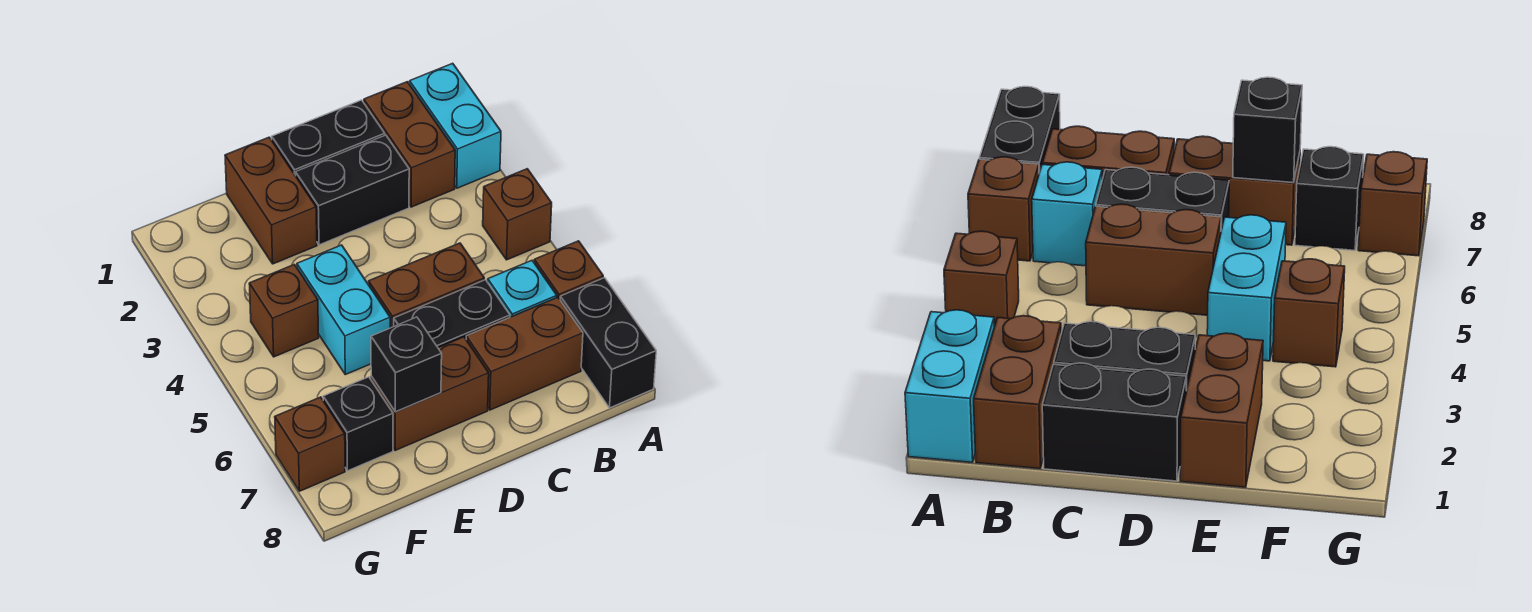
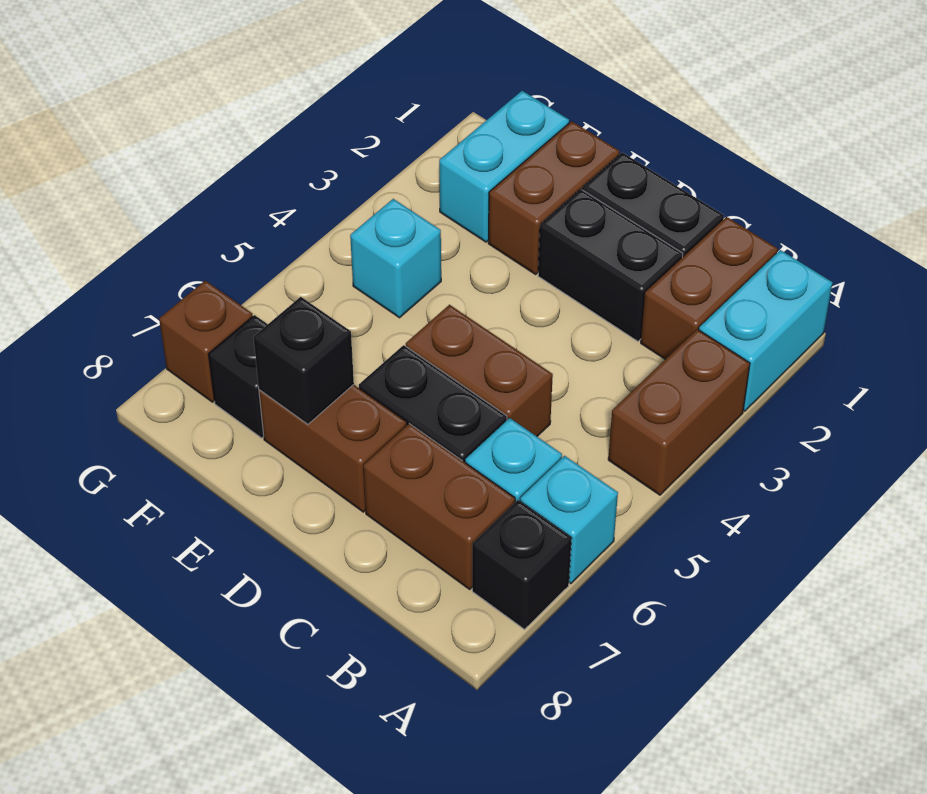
brown 1x1 brick [483,169,552,260] -> brown 1x2 brick [608,329,750,495]
brown 1x1 brick [534,241,603,299] -> cyan 1x1 brick [520,456,618,584]
black 1x2 brick [560,278,656,408] -> black 1x1 brick [472,500,572,629]
cyan 1x2 brick [297,245,390,375] -> cyan 1x2 brick moved to [439,91,569,242]
brown 1x1 brick [249,265,319,357] -> cyan 1x1 brick [350,199,441,318]

